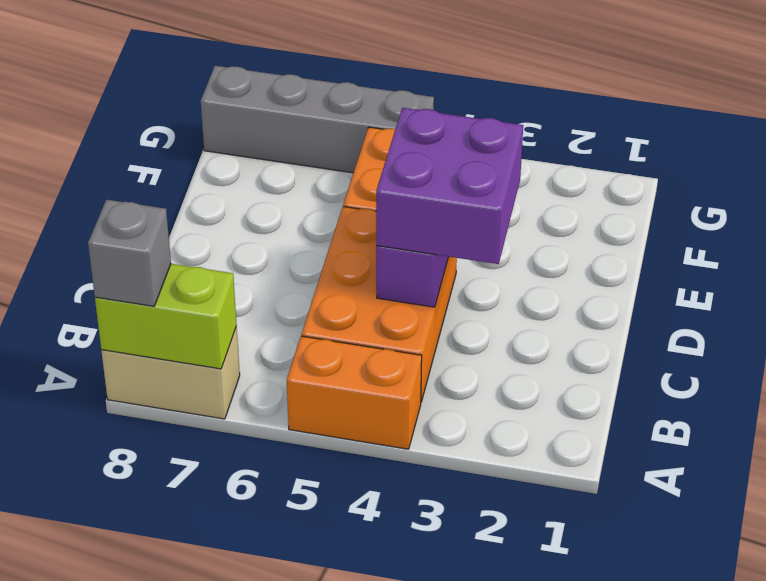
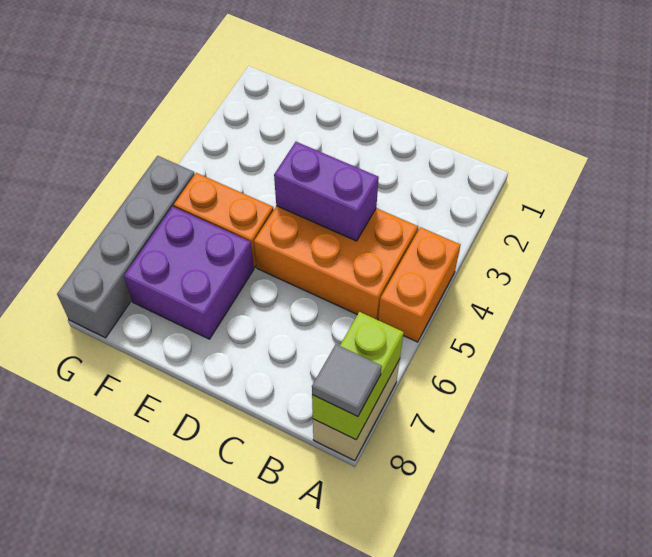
grey 1x1 brick [88,200,171,306] -> grey 1x1 tile [312,345,382,417]
purple 2x2 brick [376,108,523,264] -> purple 2x2 brick moved to [124,207,254,339]

